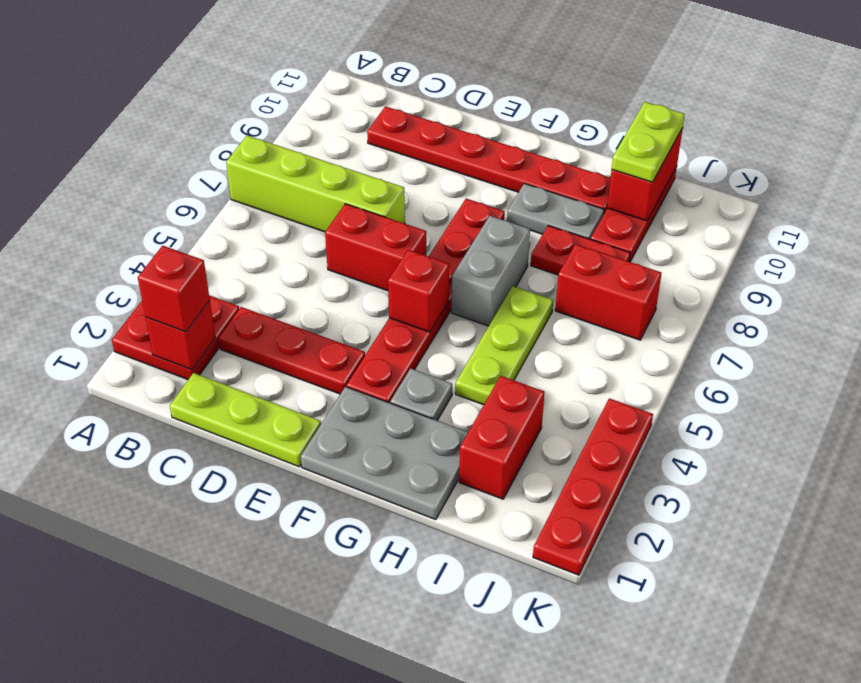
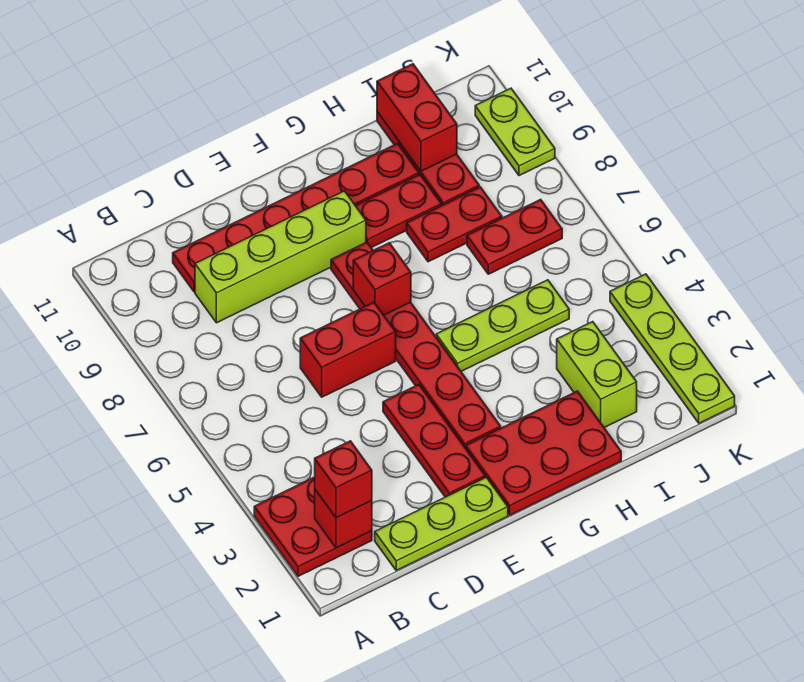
lime 1x4 brick [226,136,405,232] -> lime 1x4 brick moved to [195,191,366,323]
red 1x3 plate [219,307,365,394] -> red 1x3 plate turned to [383,385,485,497]
grey 2x3 plate [301,387,468,520] -> red 2x3 plate [466,391,621,515]
red 1x1 brick [388,250,449,332] -> red 1x1 brick moved to [353,243,411,315]
grey 1x1 plate [390,368,452,420] -> none
grey 1x2 brick [452,216,530,326] -> none
grey 1x2 plate [507,183,604,239] -> red 1x2 plate [356,175,442,248]
lime 1x3 plate [455,286,553,405] -> lime 1x3 plate turned to [436,280,569,371]
red 1x2 brick [459,376,545,499] -> lime 1x2 brick [557,322,637,428]
red 1x2 brick [555,244,661,340] -> red 1x2 plate [467,199,562,274]
lime 1x2 plate [612,102,685,182] -> lime 1x2 plate moved to [475,88,555,176]
red 1x4 plate [533,398,653,575] -> lime 1x4 plate [610,274,735,423]

